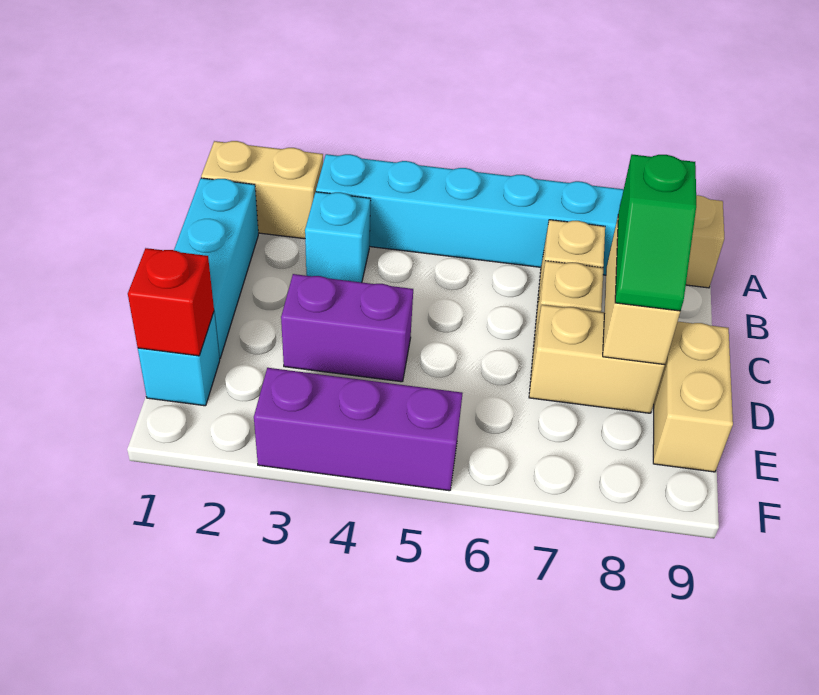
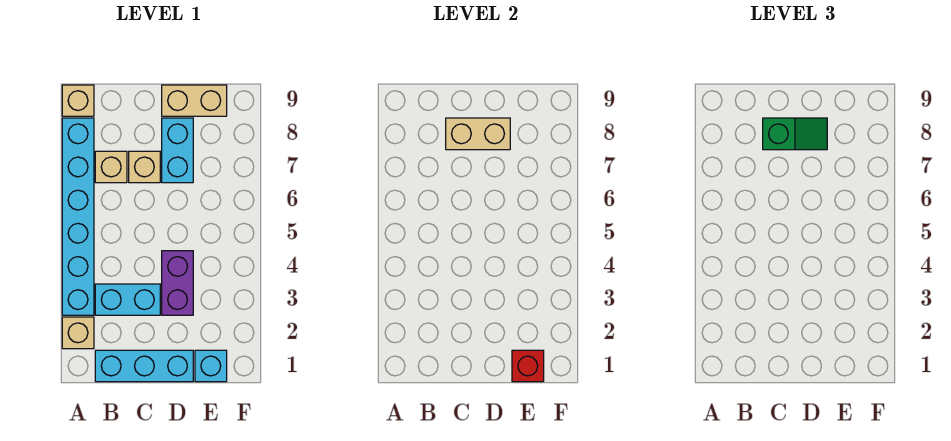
tan 1x2 brick [201,141,323,239] -> tan 1x1 brick [62,317,94,349]
cyan 1x1 brick [305,192,371,282] -> cyan 1x2 brick [95,284,160,315]
tan 1x2 brick [529,305,665,413] -> cyan 1x2 brick [162,118,193,183]
purple 1x3 brick [254,368,462,491] -> none

